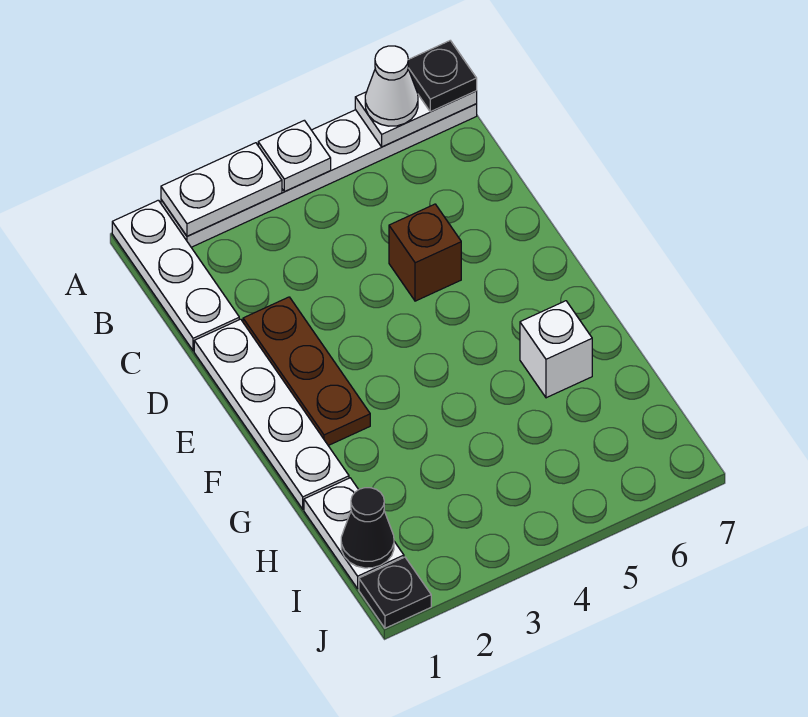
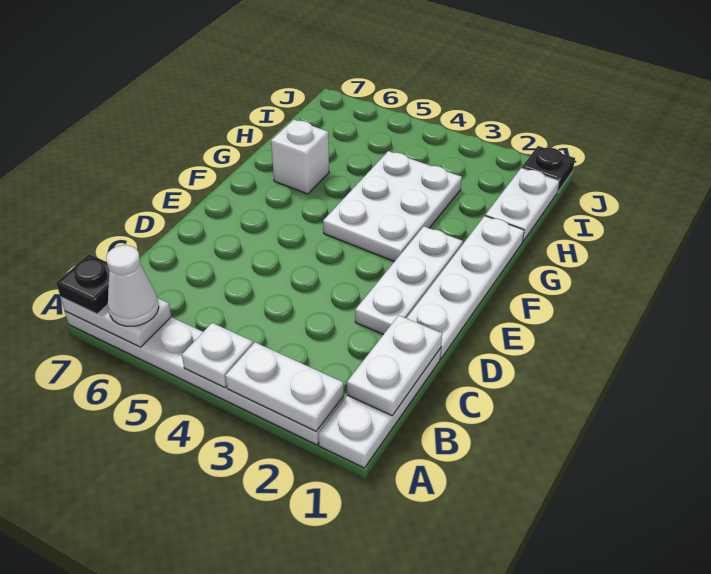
none -> white 1x2 plate [347,315,442,415]
brown 1x3 plate [243,297,370,446] -> white 1x3 plate [355,226,463,334]
brown 1x1 brick [389,204,461,301] -> none
none -> white 2x3 plate [323,151,462,262]
black 1x1 cone [341,488,394,568] -> none

